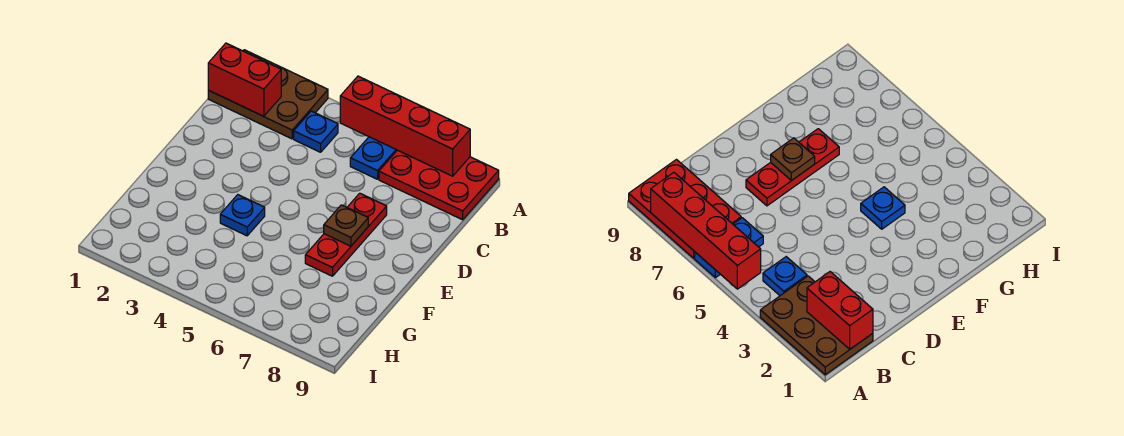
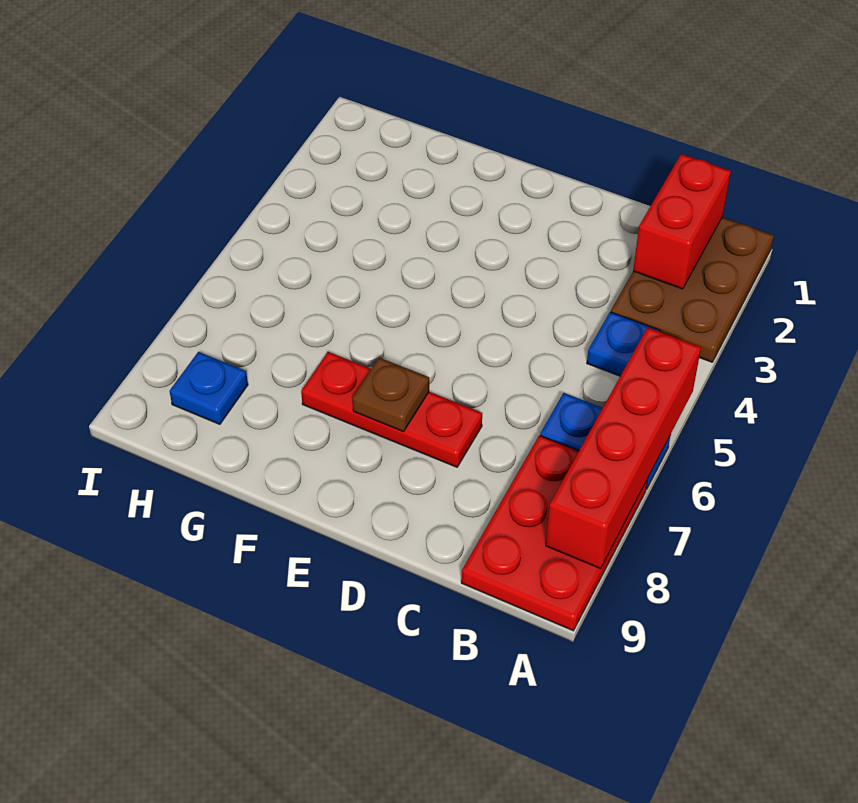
blue 1x1 plate [220,195,265,236] -> blue 1x1 plate moved to [170,352,248,424]

